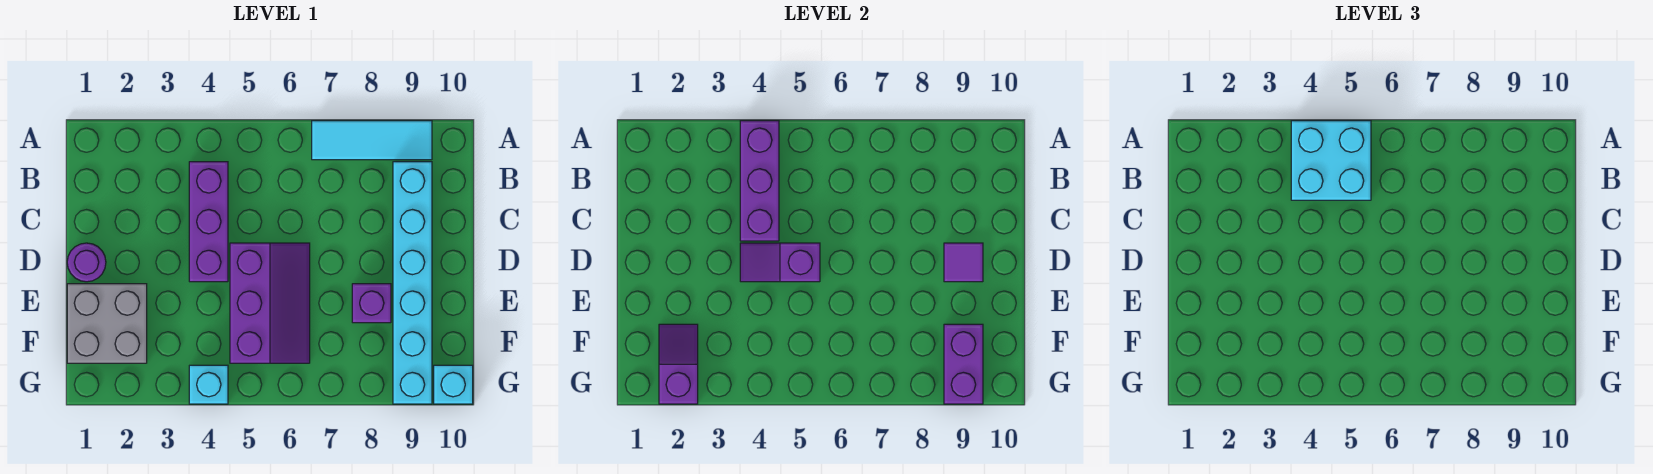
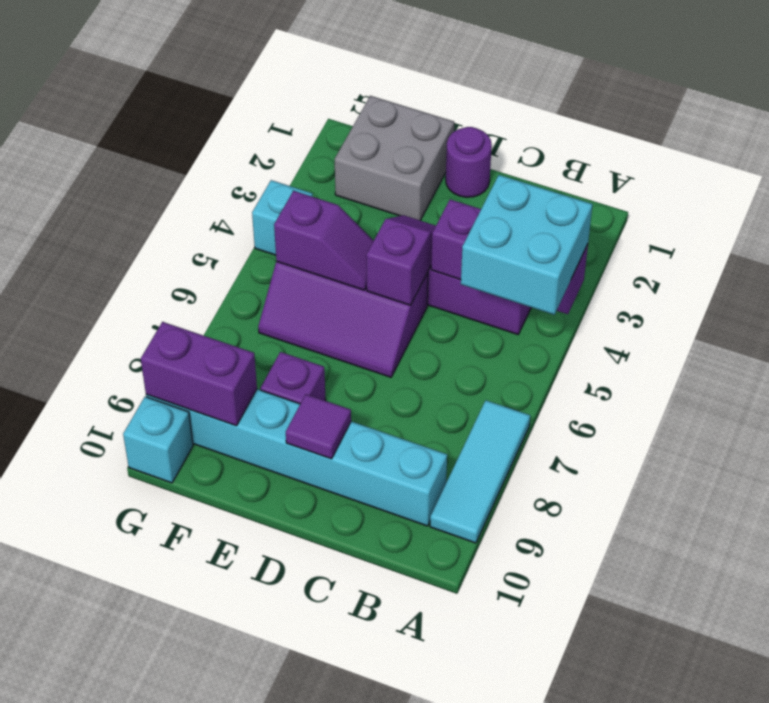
purple 1x2 slope [659,324,698,404] -> purple 1x2 slope moved to [274,191,374,290]

